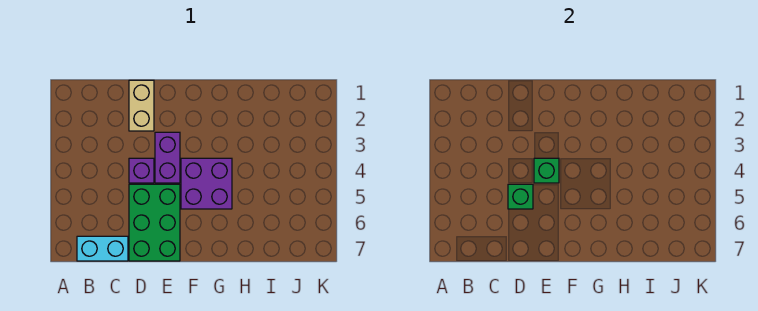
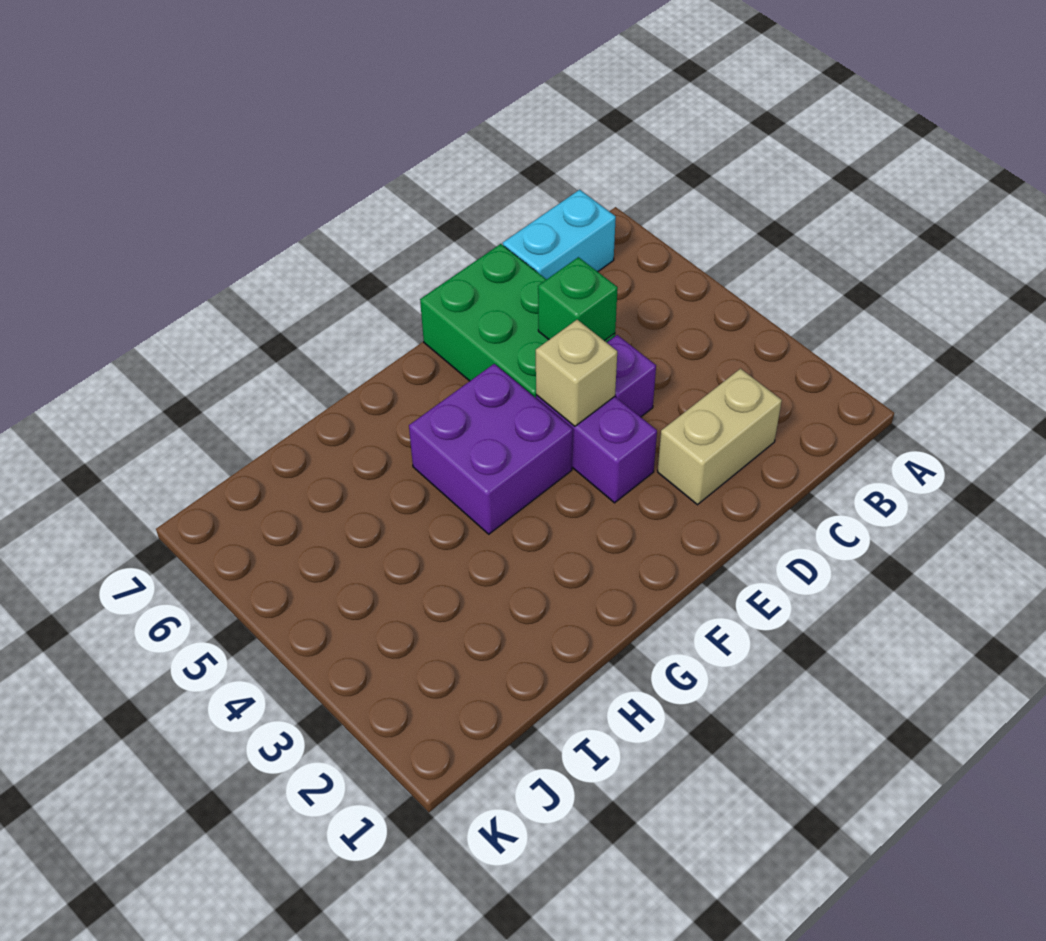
tan 1x2 brick [129,80,154,131] -> tan 1x2 brick turned to [658,369,782,505]
green 1x1 brick [534,158,559,183] -> tan 1x1 brick [536,320,617,426]

